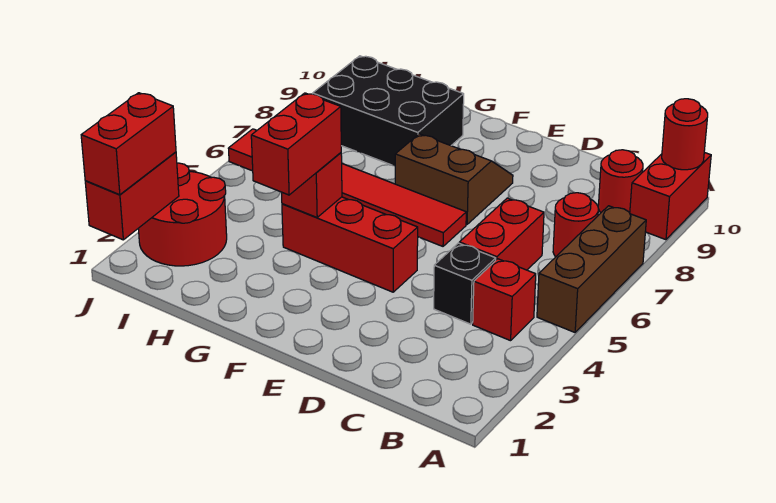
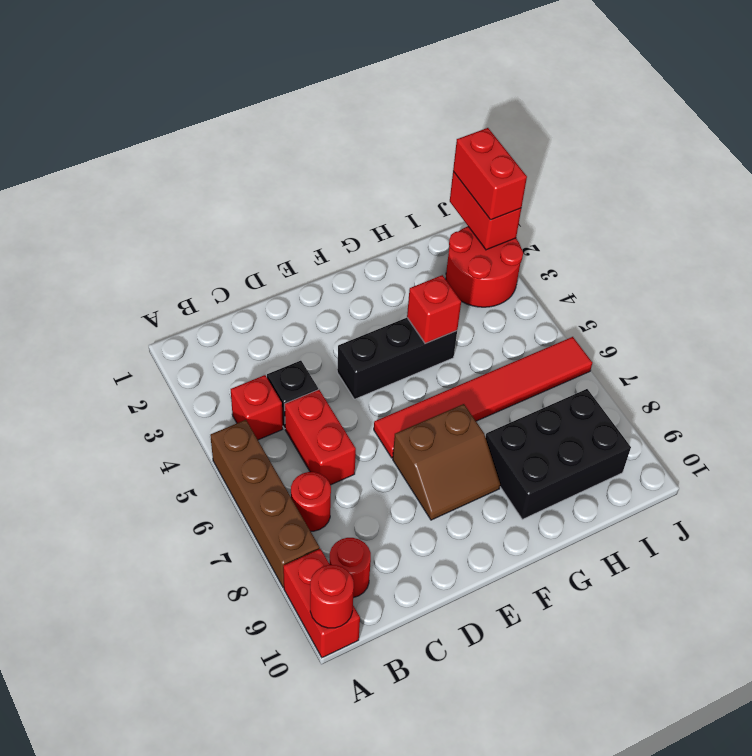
brown 1x3 brick [537,206,646,332] -> brown 1x4 brick [210,420,320,588]
red 1x3 brick [282,197,418,292] -> black 1x3 brick [337,318,457,399]
red 1x2 brick [251,93,341,195] -> none

